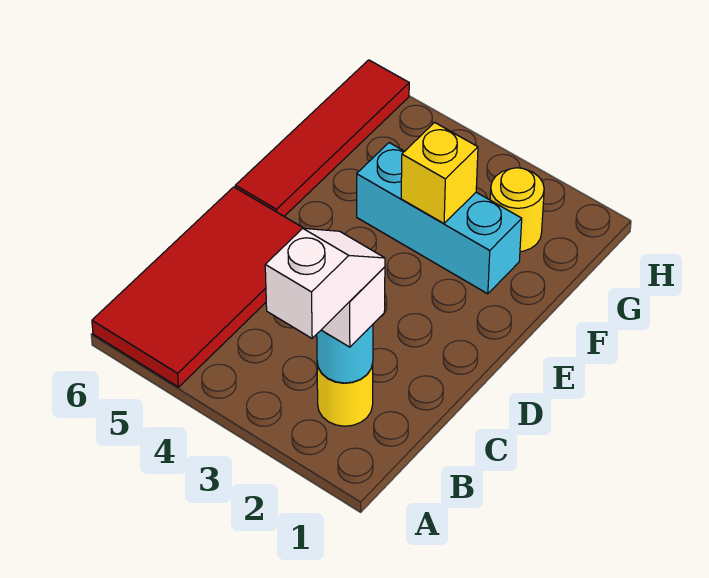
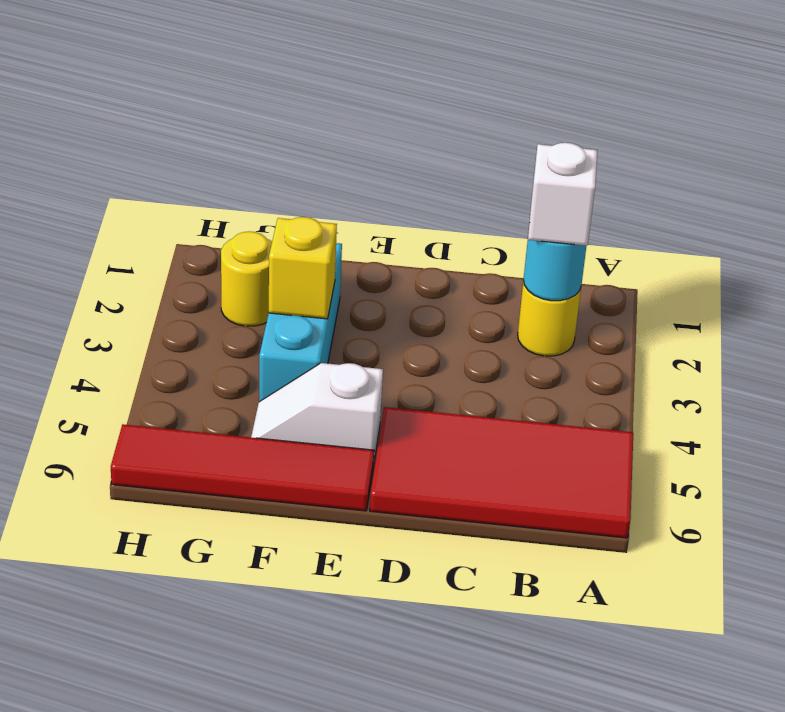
white 1x2 slope [265,228,385,338] -> white 1x2 slope moved to [251,363,383,466]

